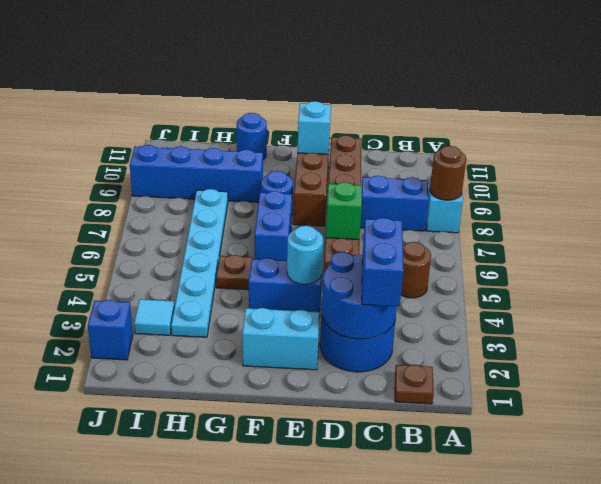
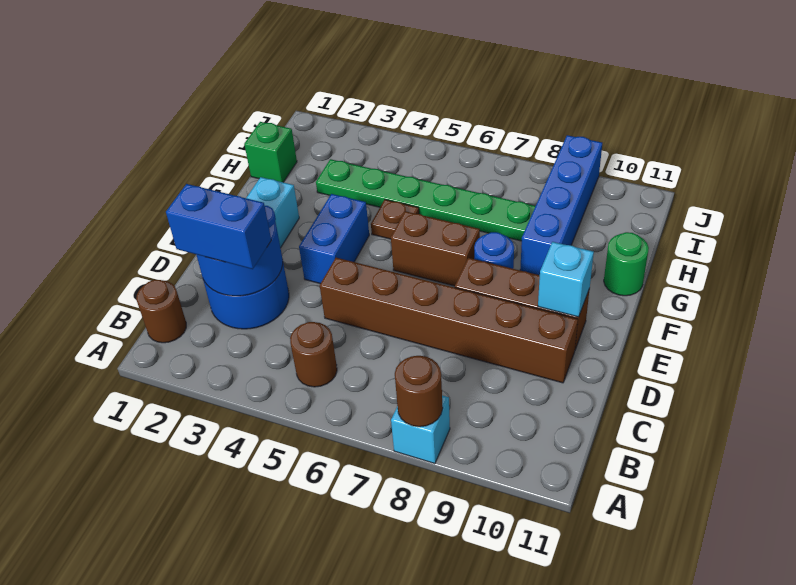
brown 1x1 plate [395,365,434,404] -> brown 1x1 round brick [136,280,186,343]
blue 1x2 brick [360,176,429,231] -> none
green 1x1 brick [326,182,362,240] -> green 1x1 brick moved to [244,122,297,182]
cyan 1x1 round brick [287,226,323,284] -> none
blue 1x2 brick [255,191,292,261] -> brown 1x2 brick [391,211,480,286]
blue 1x1 round brick [237,113,267,160] -> green 1x1 round brick [604,232,649,296]
cyan 1x6 plate [171,189,228,337] -> green 1x6 plate [316,159,535,241]
cyan 1x1 tile [134,299,174,335] -> none
blue 1x1 brick [88,300,133,360] -> none

